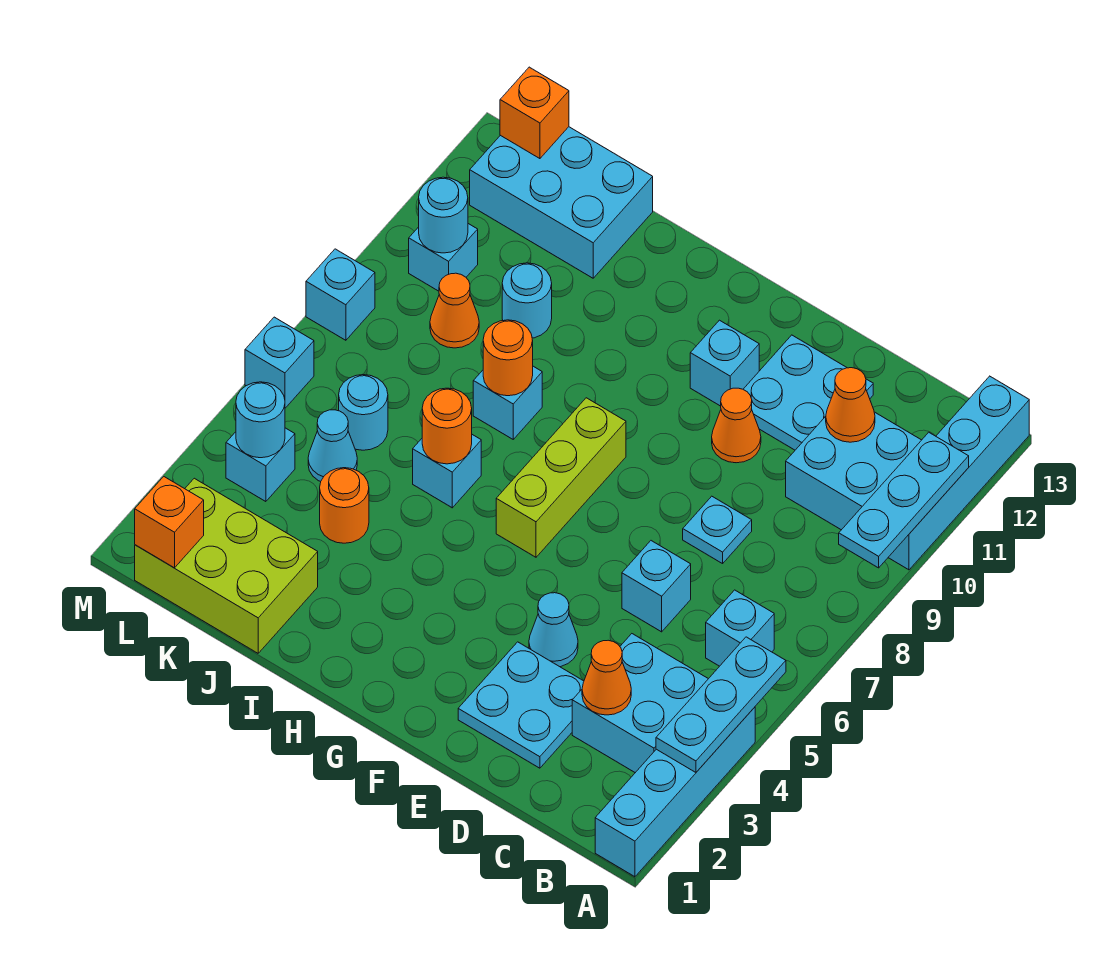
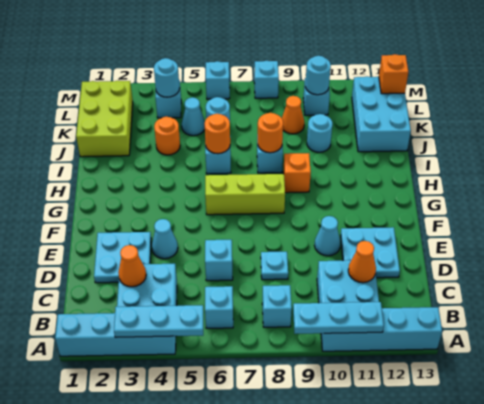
orange 1x1 cone [712,388,761,463] -> cyan 1x1 cone [315,216,341,256]
cyan 1x1 brick [690,320,759,406] -> cyan 1x1 brick moved to [262,285,292,327]
orange 1x1 brick [135,477,204,568] -> orange 1x1 brick moved to [283,153,311,193]

